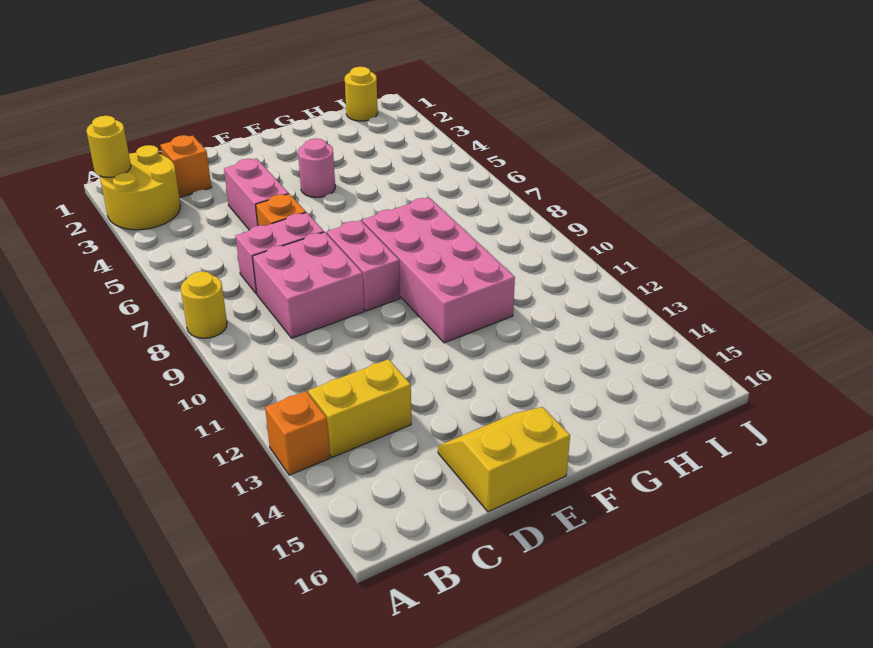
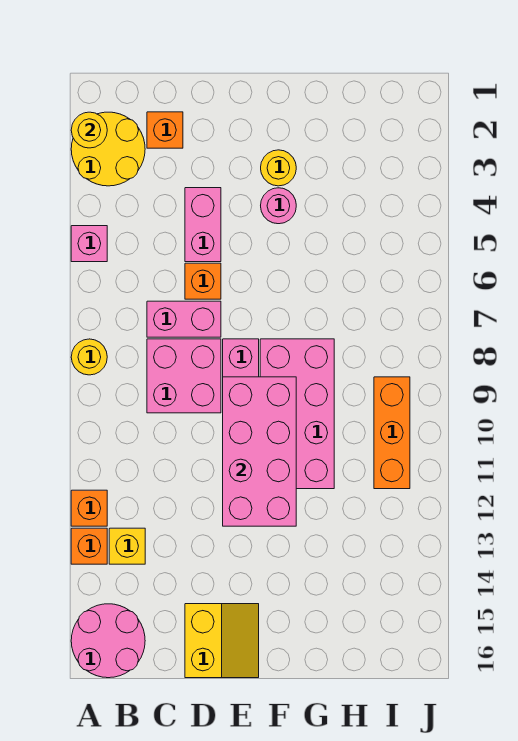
none -> pink 1x1 brick [71,226,107,262]
none -> orange 1x1 brick [71,490,107,526]
none -> pink 2x2 round brick [71,604,145,678]
yellow 1x2 brick [308,359,411,457] -> yellow 1x1 brick [109,528,145,564]
yellow 2x2 slope [438,407,570,512] -> yellow 2x2 slope turned to [185,604,259,678]
none -> pink 2x4 brick [223,377,296,526]
yellow 1x1 round brick [345,67,378,121] -> yellow 1x1 round brick moved to [261,150,296,186]
none -> orange 1x3 brick [374,377,410,489]

